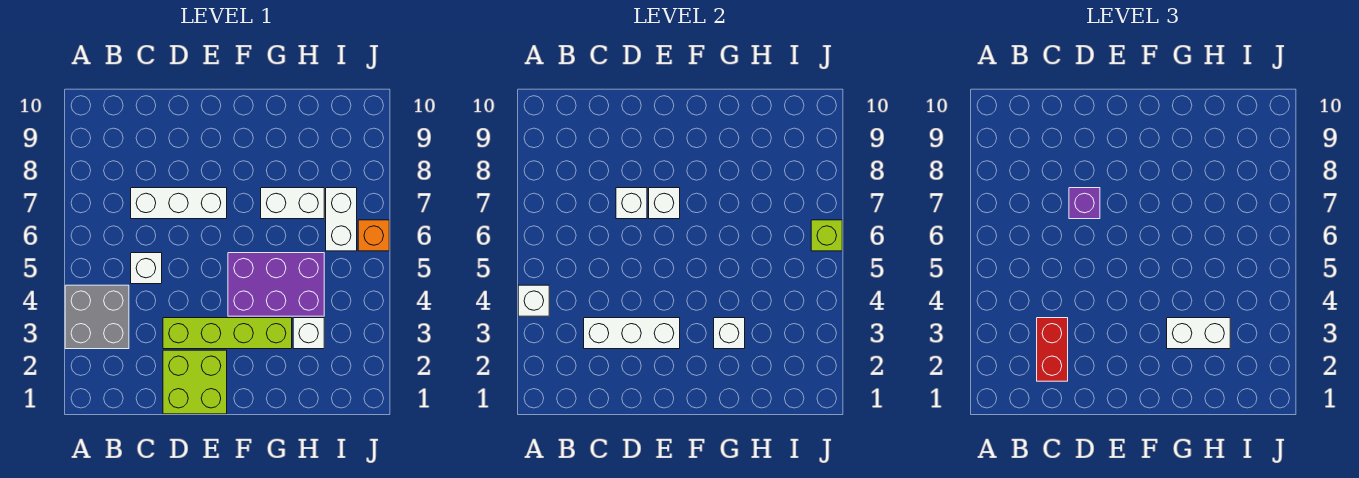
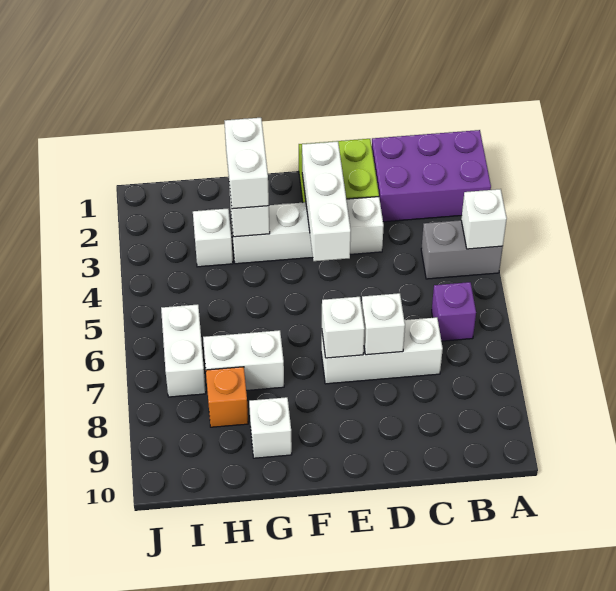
grey 2x2 brick [65,285,129,349] -> grey 1x2 brick [421,220,503,279]
red 1x2 brick [1037,318,1068,381] -> none
white 1x3 brick [584,318,680,349] -> white 1x3 brick turned to [302,141,351,261]
white 1x1 brick [131,253,162,284] -> white 1x1 brick moved to [249,397,292,458]
lime 1x4 brick [163,318,292,349] -> white 1x4 brick [231,197,384,264]
purple 1x1 brick [1069,188,1100,219] -> purple 1x1 brick moved to [432,282,476,341]
purple 2x3 brick [228,253,324,316] -> purple 2x3 brick moved to [372,130,491,222]
white 1x2 brick [1167,318,1230,349] -> white 1x2 brick turned to [225,118,269,209]
orange 1x1 brick [358,220,389,251] -> orange 1x1 brick moved to [206,367,248,427]
lime 1x1 brick [811,220,842,251] -> none

